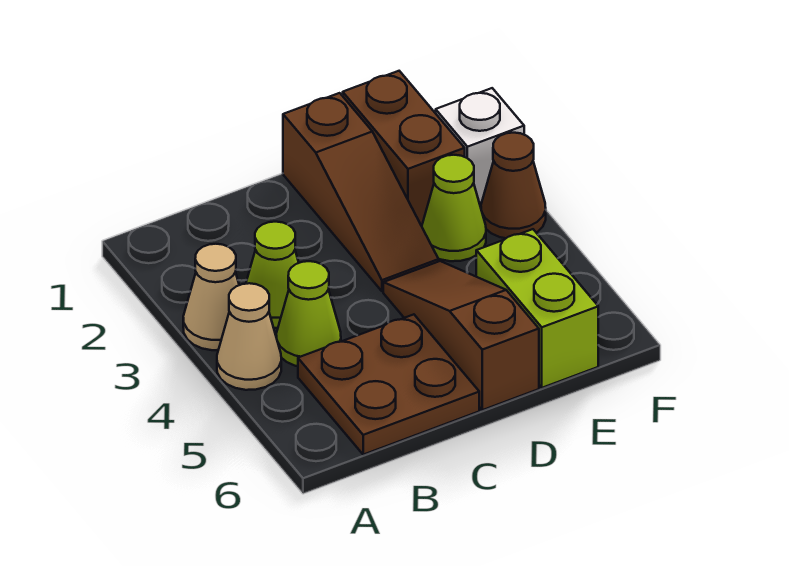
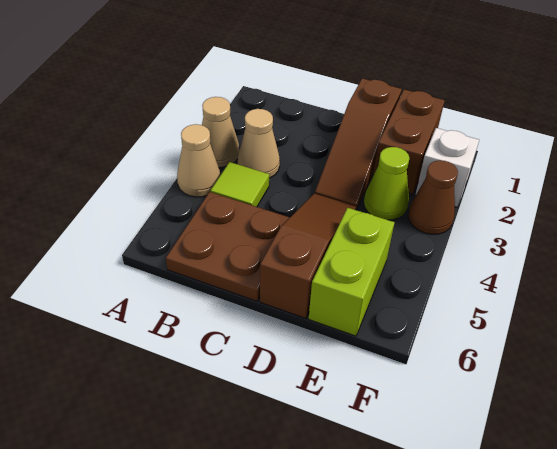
lime 1x1 cone [246,222,299,328] -> tan 1x1 cone [238,109,280,178]
lime 1x1 cone [276,261,341,366] -> lime 1x1 tile [211,162,269,207]

